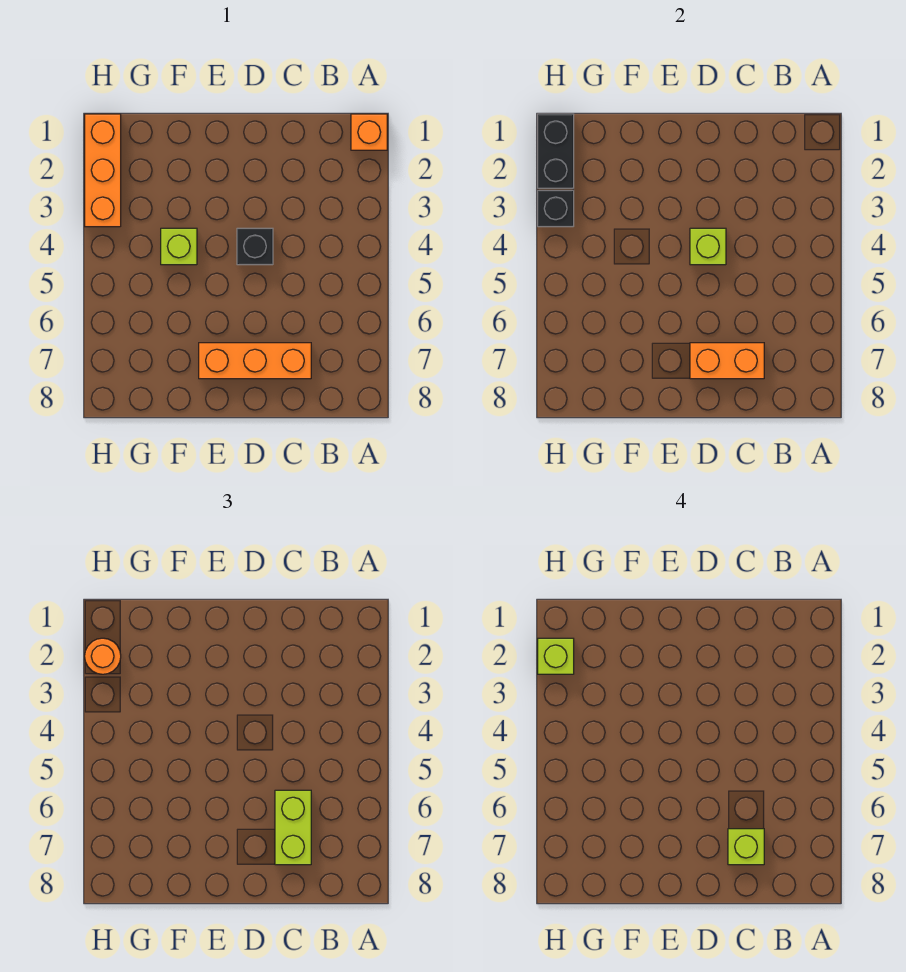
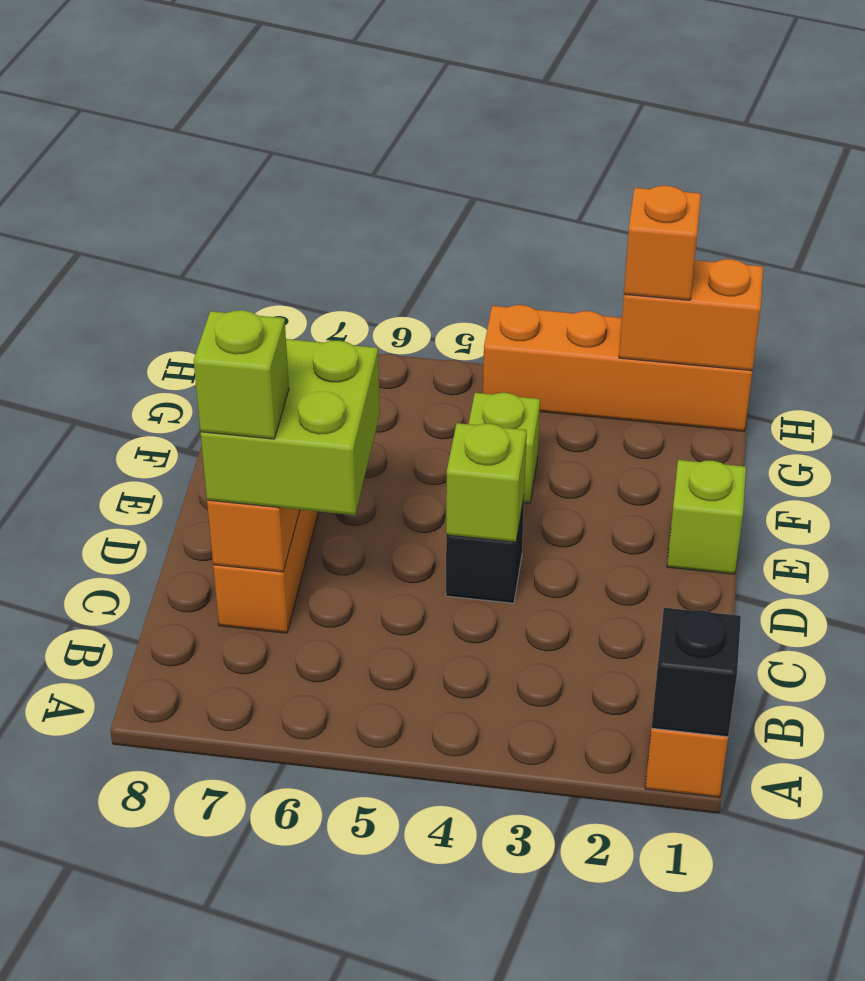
lime 1x2 brick [275,790,311,865] -> lime 2x2 brick [201,339,380,515]
orange 1x3 brick [85,114,121,227] -> orange 1x4 brick [483,305,752,431]
black 1x2 brick [538,114,574,188] -> orange 1x2 brick [619,259,763,371]
orange 1x1 round brick [85,638,121,674] -> orange 1x1 brick [624,186,701,300]
lime 1x1 brick [538,638,574,674] -> lime 1x1 brick moved to [667,460,746,574]
black 1x1 brick [538,190,574,227] -> black 1x1 brick moved to [652,608,741,737]

